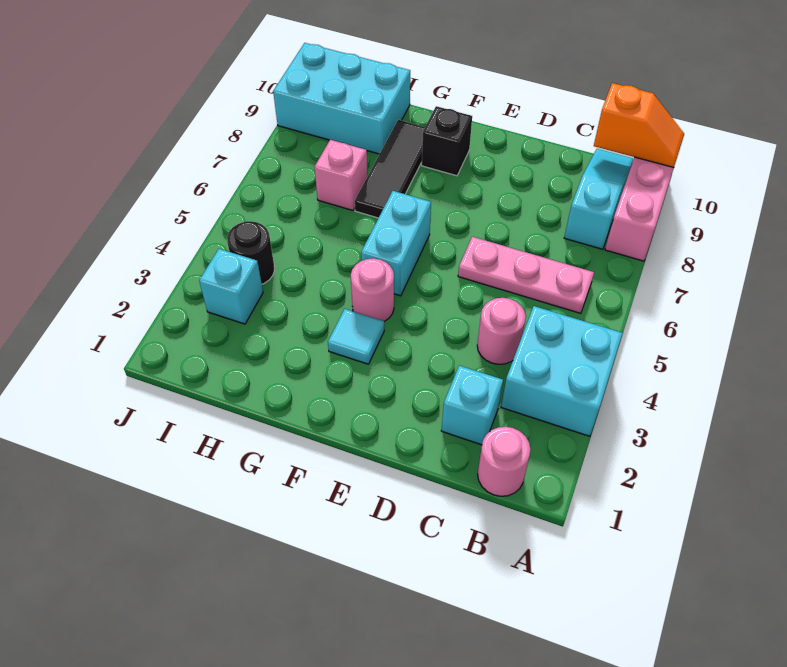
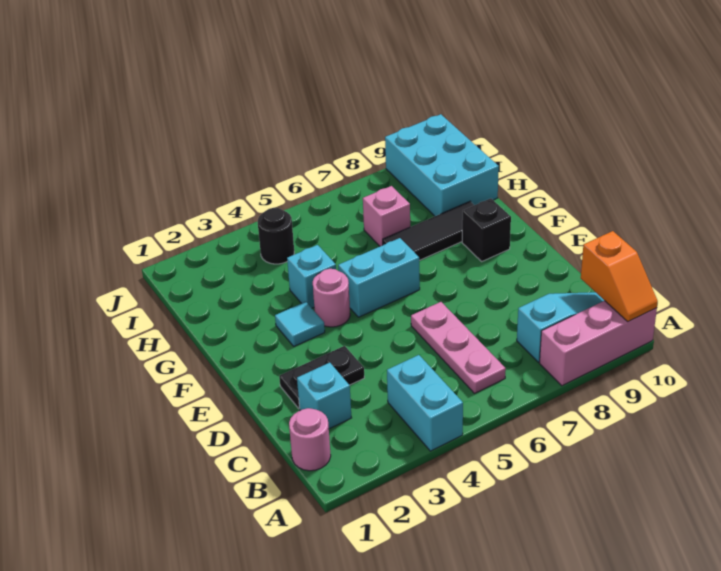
cyan 2x2 brick [501,306,623,436] -> cyan 1x2 brick [387,355,463,451]
pink 1x1 round brick [477,298,526,364] -> none
none -> black 1x2 plate [279,346,364,409]
cyan 1x1 brick [199,249,263,324] -> cyan 1x1 brick moved to [287,245,336,308]

